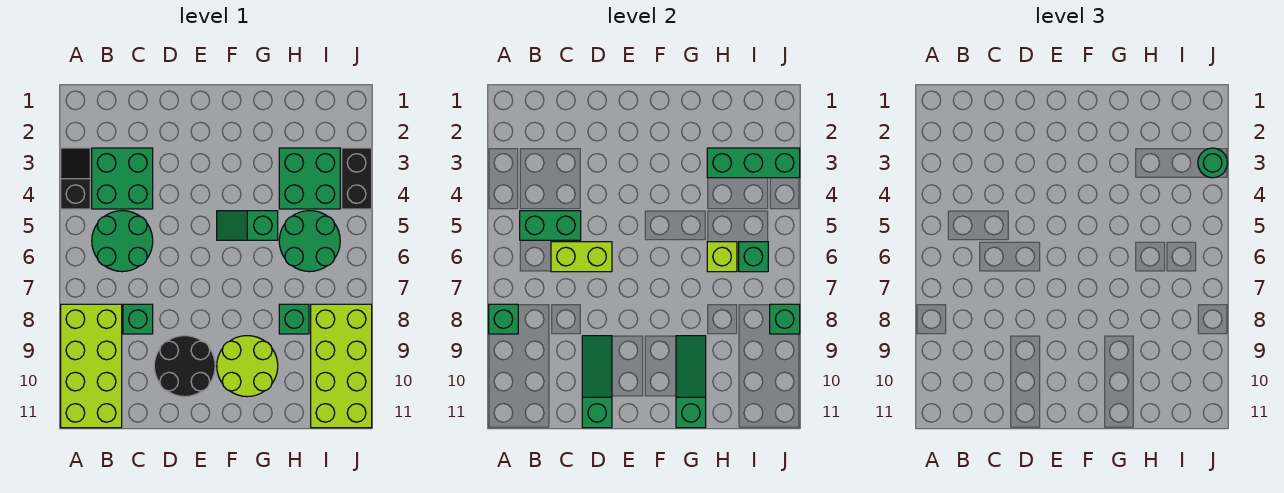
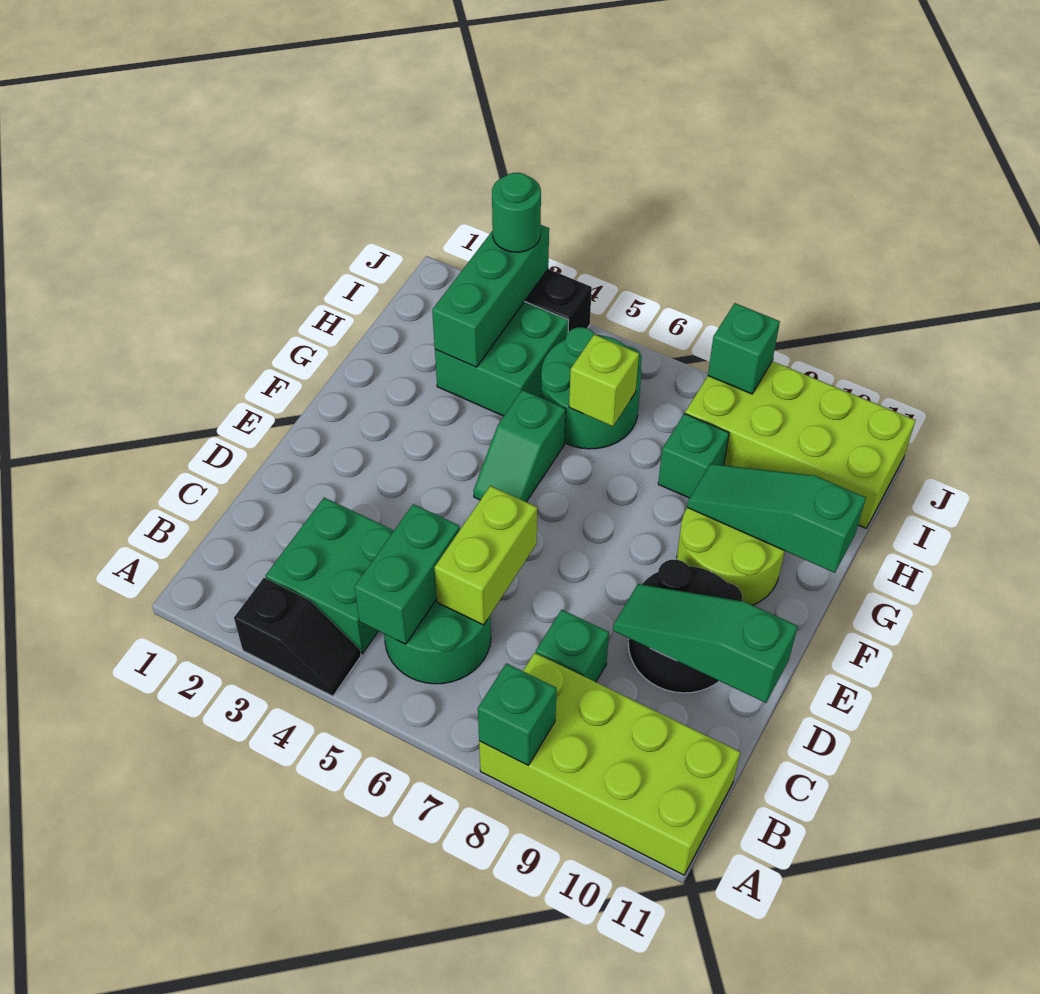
black 1x2 slope [61,148,90,209] -> black 1x2 slope turned to [234,578,361,696]
green 1x1 brick [739,242,768,272] -> none

